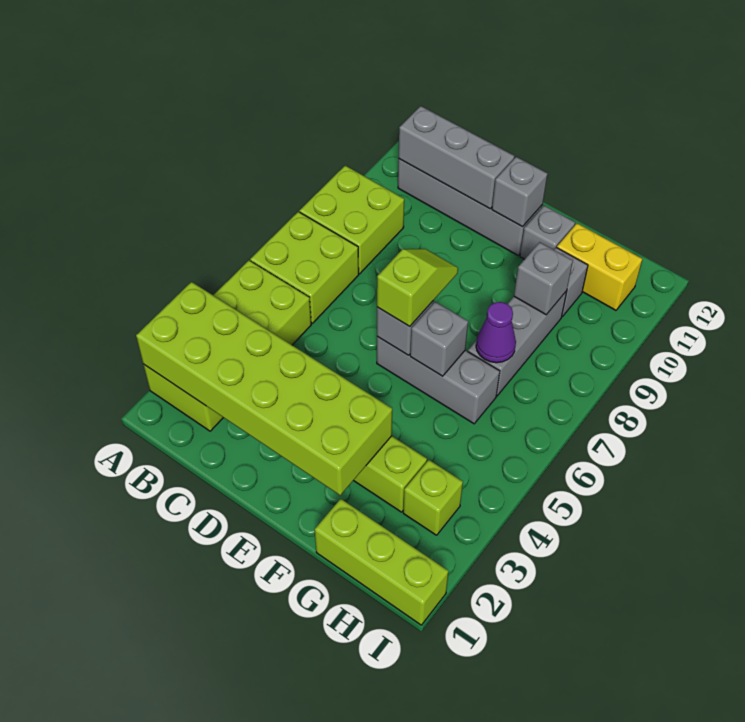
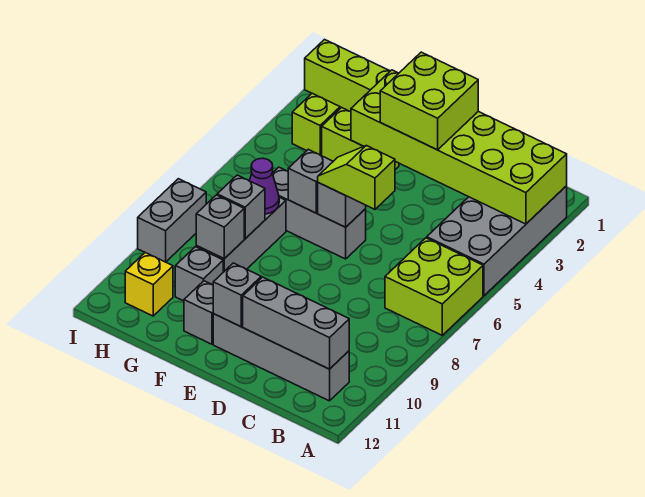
lime 2x4 brick [144,260,311,431] -> grey 2x4 brick [427,186,567,296]
lime 2x2 brick [299,166,404,274] -> lime 2x2 brick moved to [380,52,478,150]
lime 1x2 slope [377,249,458,327] -> lime 1x2 slope turned to [318,146,395,209]
none -> grey 1x1 brick [217,175,265,239]
yellow 1x2 brick [557,223,642,310] -> yellow 1x1 brick [125,253,173,316]
none -> grey 1x2 brick [138,179,206,262]

